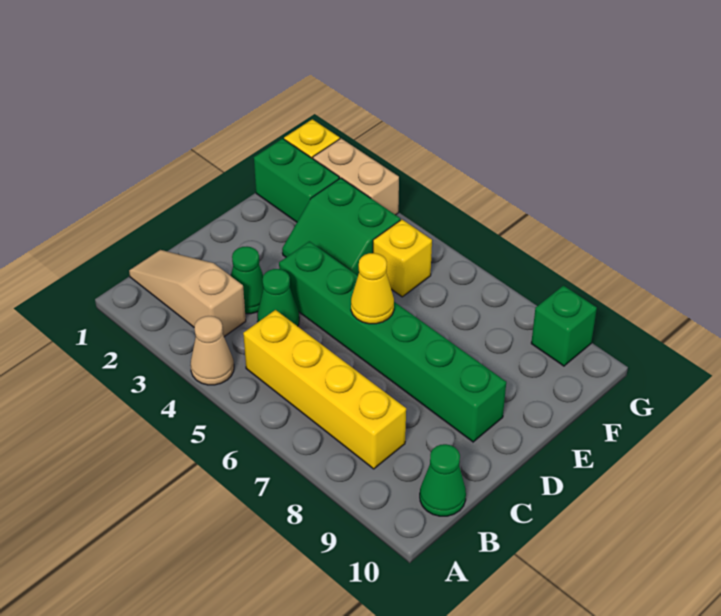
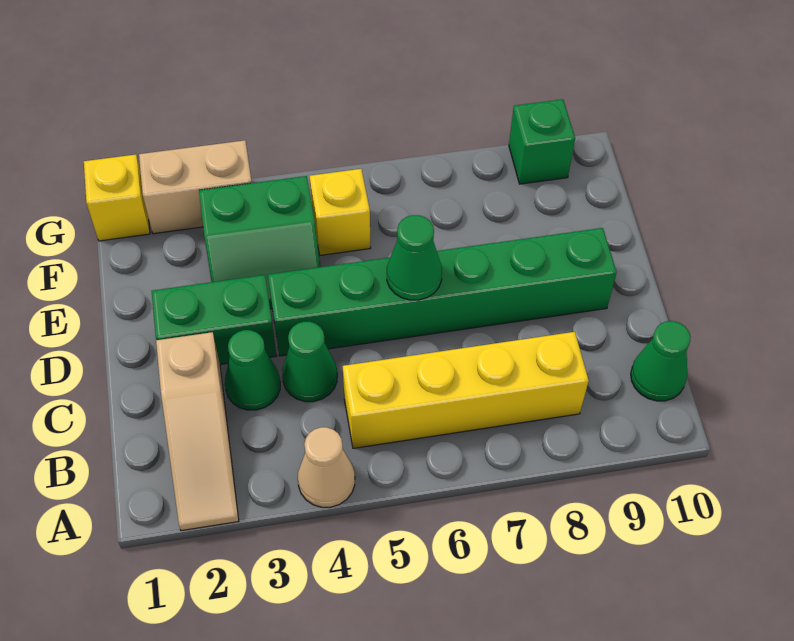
tan 1x3 slope [129,250,246,337] -> tan 1x3 slope turned to [156,332,239,531]
yellow 1x1 cone [351,253,394,324] -> green 1x1 cone [387,215,442,300]
green 1x2 brick [254,139,339,222] -> green 1x2 brick moved to [152,275,277,365]

